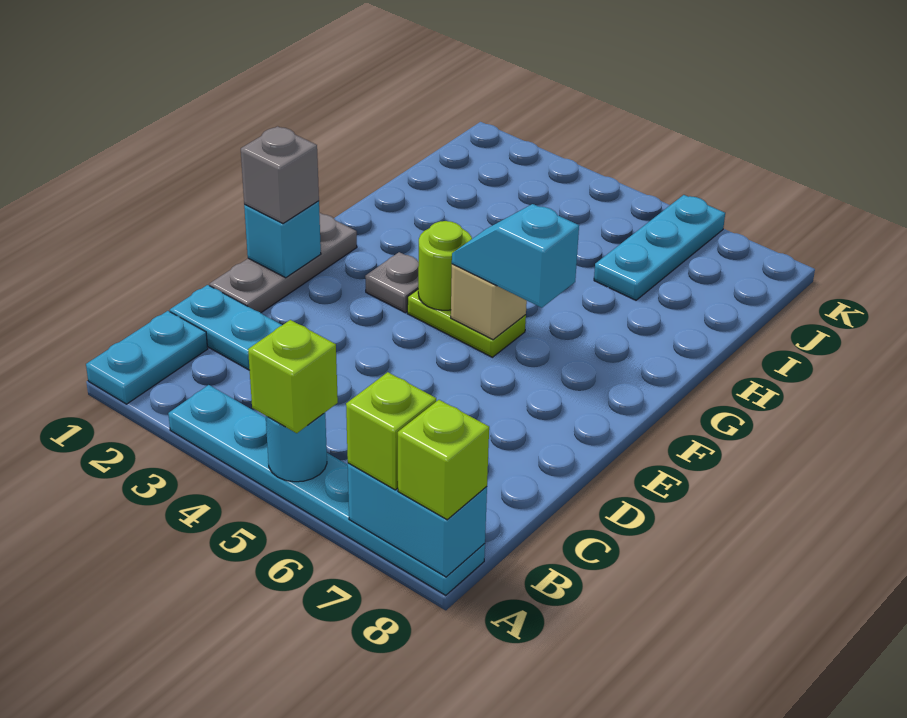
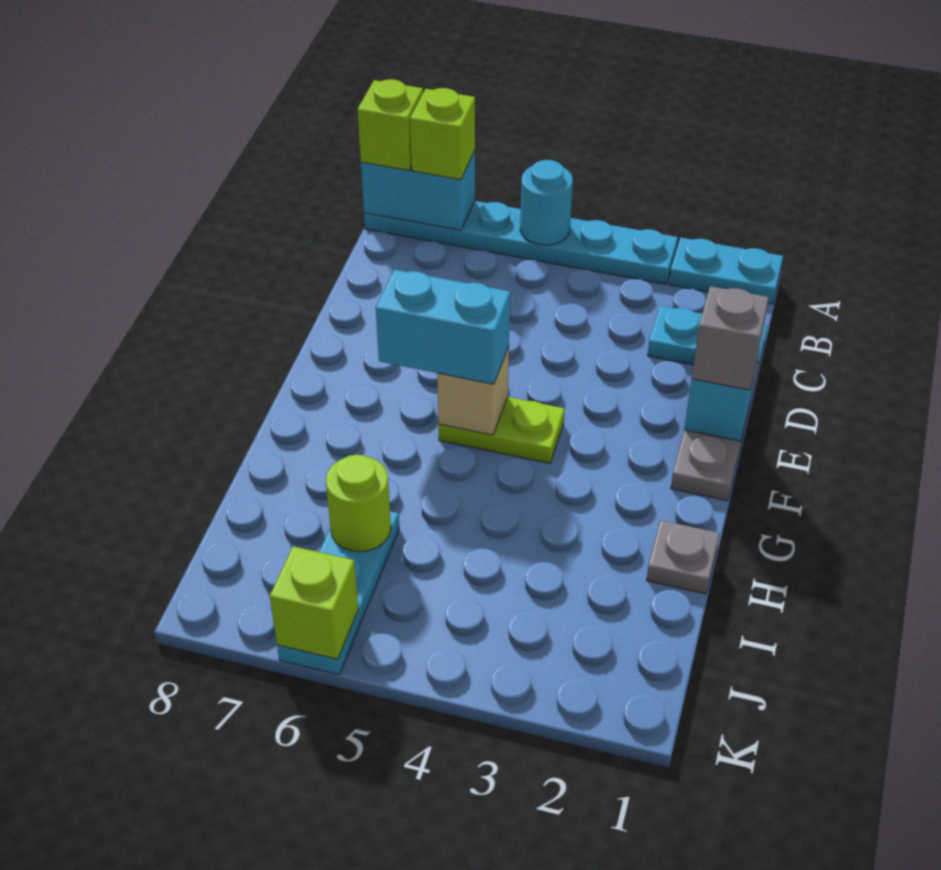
cyan 1x2 plate [86,311,208,404] -> cyan 1x2 plate turned to [669,238,783,304]
lime 1x1 brick [248,320,338,433] -> lime 1x1 brick moved to [270,546,358,659]
grey 1x1 plate [365,252,419,313] -> grey 1x1 plate moved to [646,520,720,594]
lime 1x1 round brick [418,221,472,310] -> lime 1x1 round brick moved to [326,455,391,552]
cyan 1x2 slope [452,204,579,308] -> cyan 1x2 brick [376,269,510,384]

